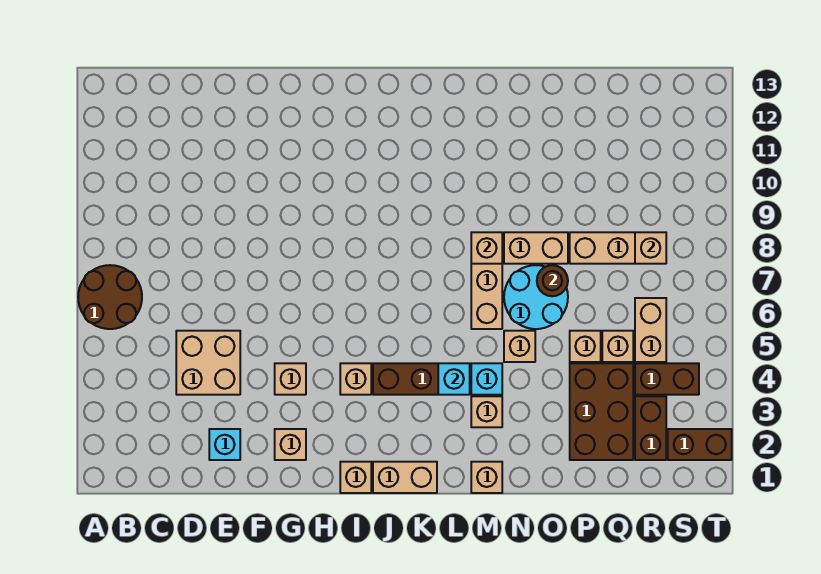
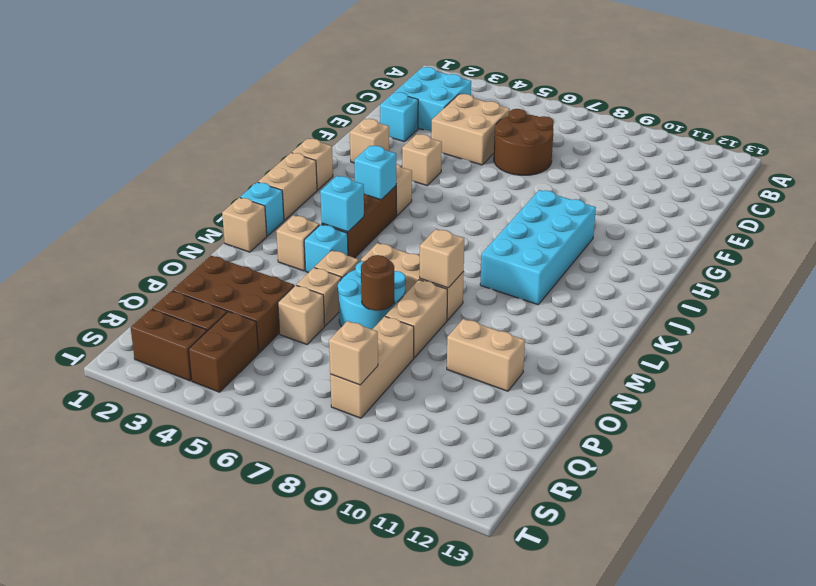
brown 2x2 round brick [78,265,142,329] -> brown 2x2 round brick moved to [494,109,553,175]
none -> cyan 2x2 brick [395,67,471,132]
none -> cyan 2x4 brick [480,190,596,305]
none -> cyan 1x1 brick [354,146,396,200]
none -> cyan 1x1 brick [240,182,284,236]
tan 1x1 brick [602,331,633,362] -> tan 1x1 brick moved to [297,268,341,326]
tan 1x2 brick [635,298,666,362] -> tan 1x2 brick moved to [447,319,525,391]
brown 1x2 brick [668,429,732,460] -> brown 1x2 brick turned to [131,309,207,381]

